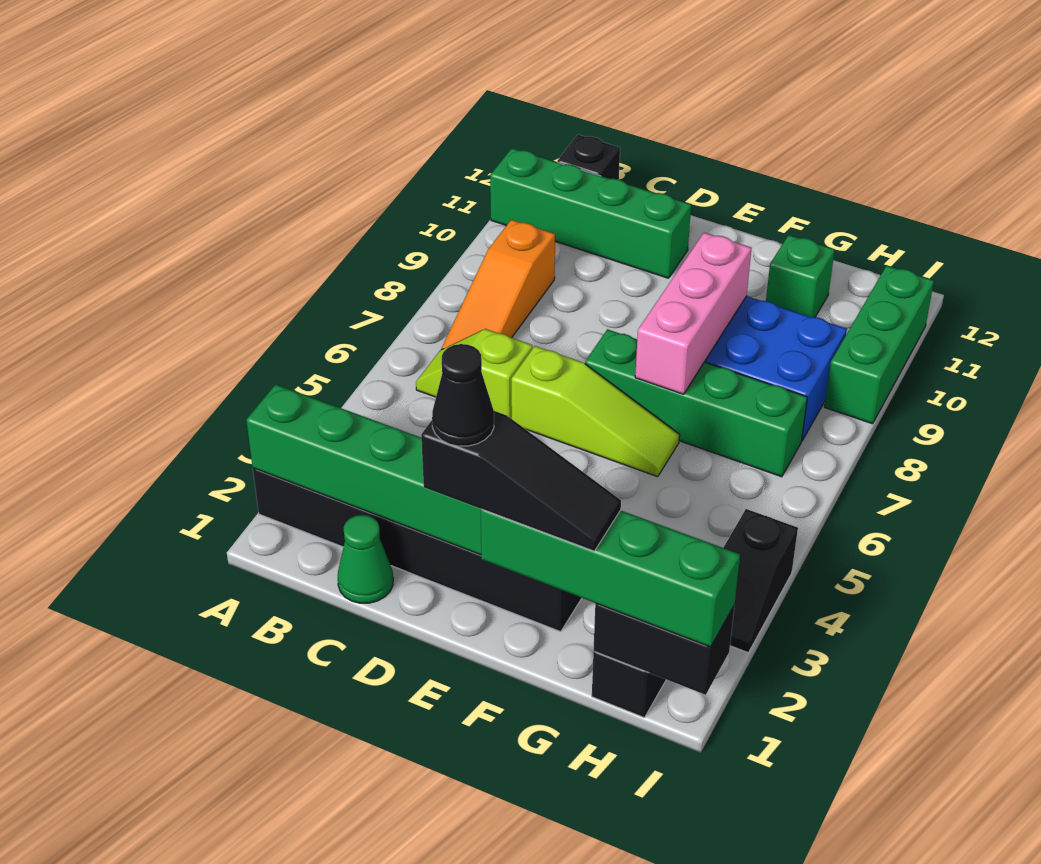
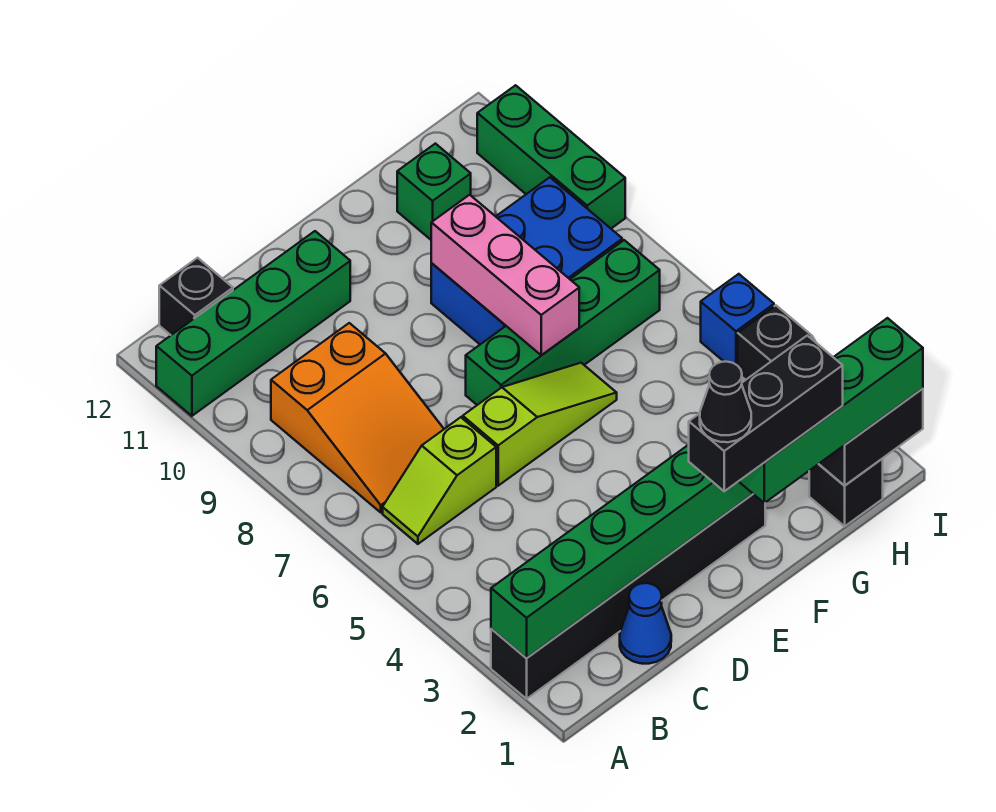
orange 1x3 slope [441,220,555,349] -> orange 2x3 slope [271,323,444,512]
green 1x1 cone [338,515,393,603] -> blue 1x1 cone [620,583,671,664]
black 1x3 slope [421,411,621,551] -> black 1x3 brick [689,336,843,491]
none -> blue 1x1 brick [701,274,774,366]

